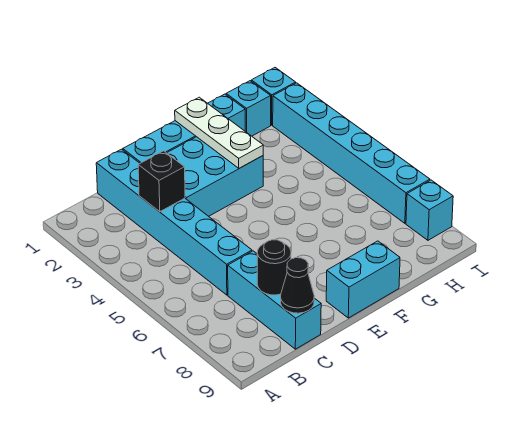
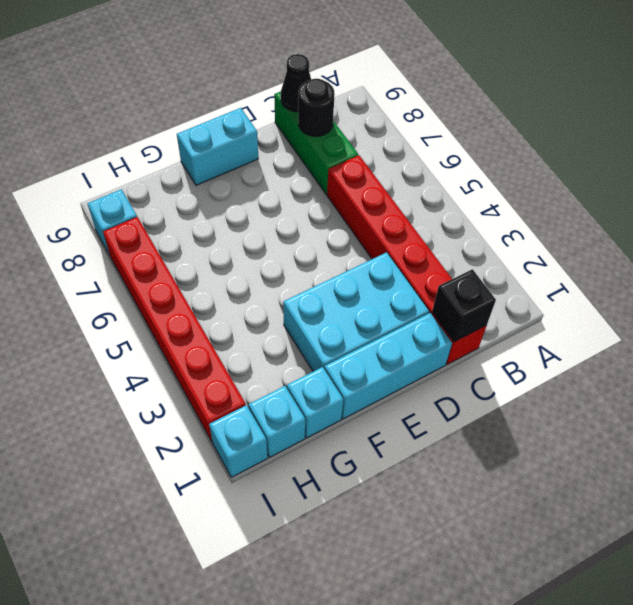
cyan 1x6 brick [96,149,252,295] -> red 1x6 brick [327,155,487,365]
black 1x1 brick [138,151,185,212] -> black 1x1 brick moved to [432,269,496,342]
cyan 1x3 brick [228,251,321,349] -> green 1x3 brick [274,92,358,194]
white 1x3 plate [175,97,263,168] -> none
cyan 1x6 brick [273,83,430,223] -> red 1x6 brick [103,217,246,441]

